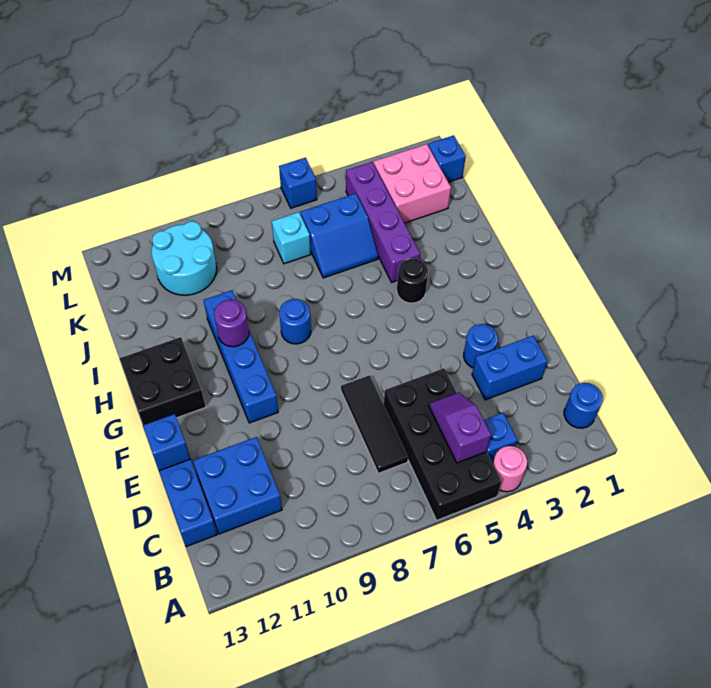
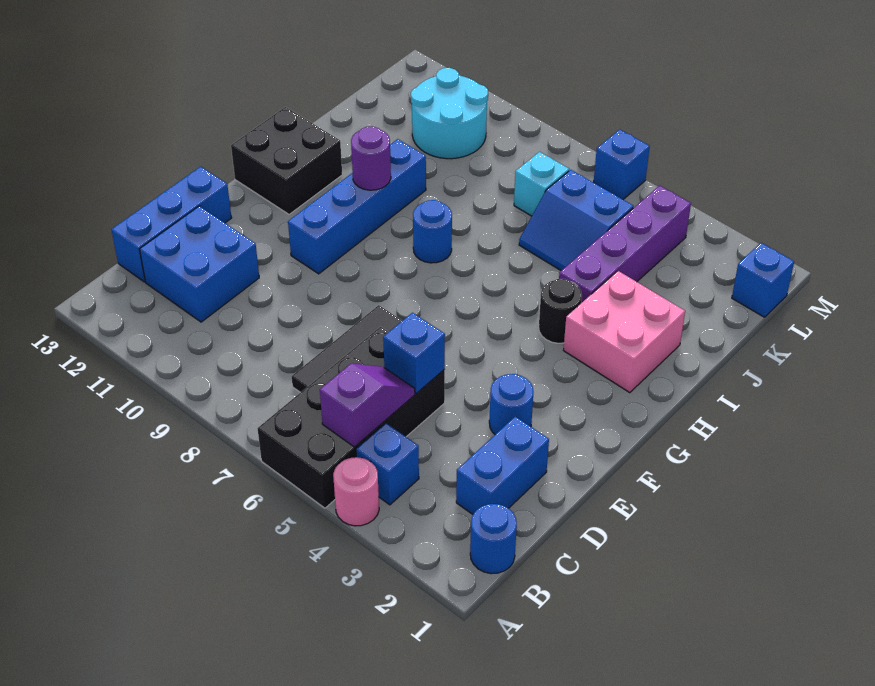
blue 1x2 brick [472,336,547,400] -> blue 1x2 brick turned to [456,417,549,514]
blue 1x1 brick [143,414,190,471] -> blue 1x1 brick moved to [383,313,445,393]
pink 2x2 brick [374,144,451,223] -> pink 2x2 brick moved to [563,271,685,393]

